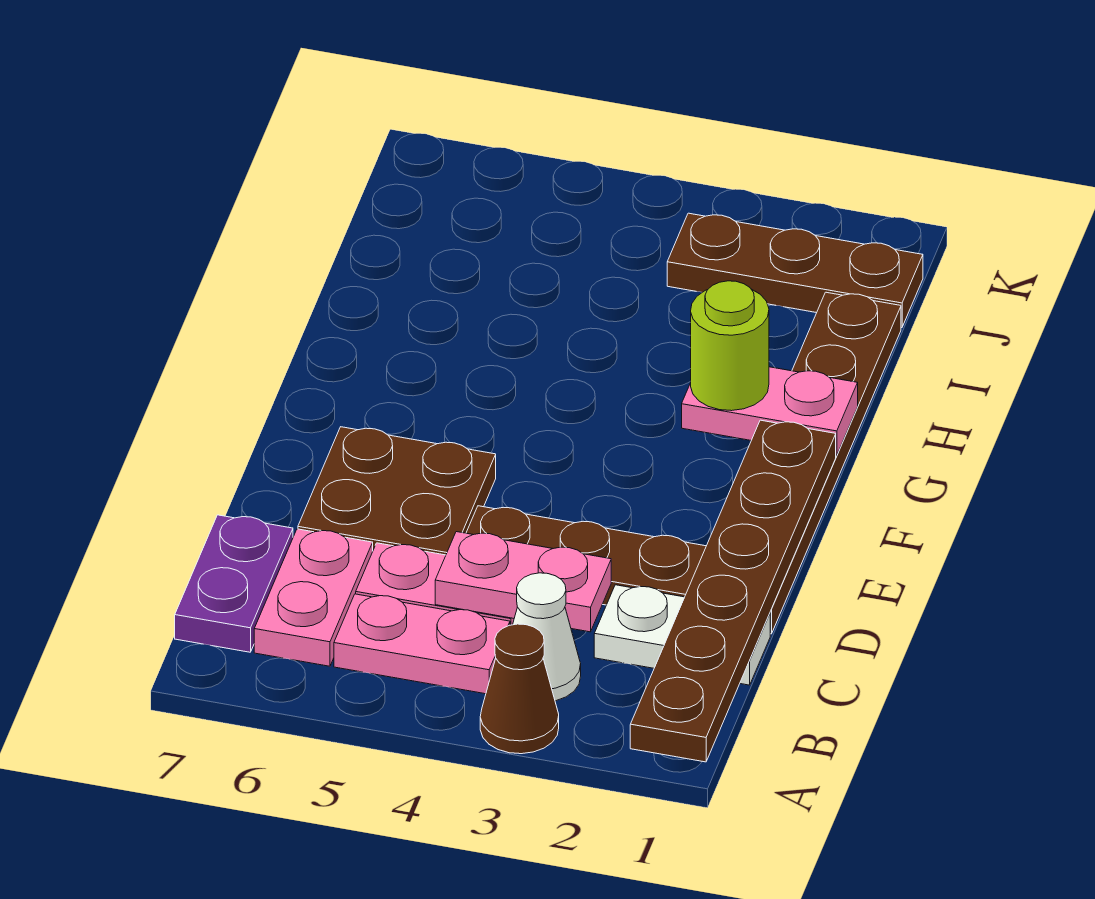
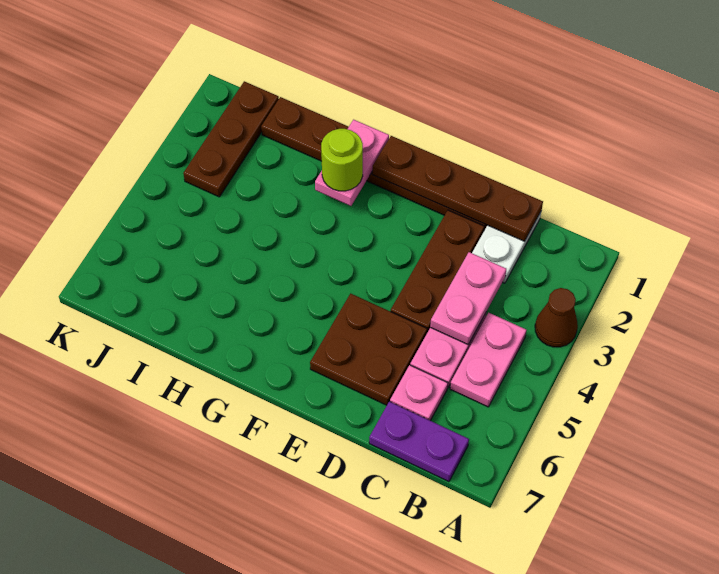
brown 1x6 plate [630,420,836,762] -> brown 1x4 plate [372,136,543,241]
white 1x1 cone [513,573,581,701] -> none
pink 1x2 plate [254,529,373,666] -> pink 1x1 plate [390,365,448,421]

